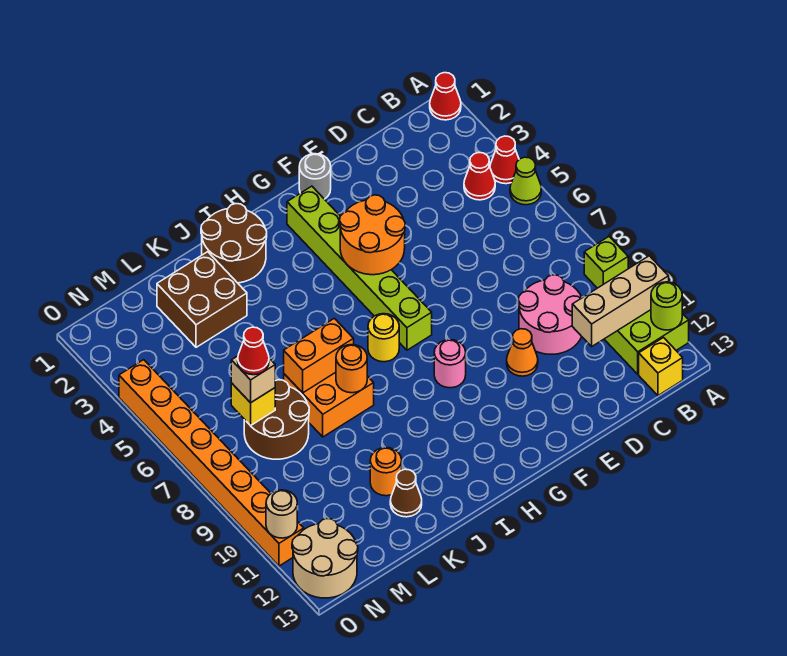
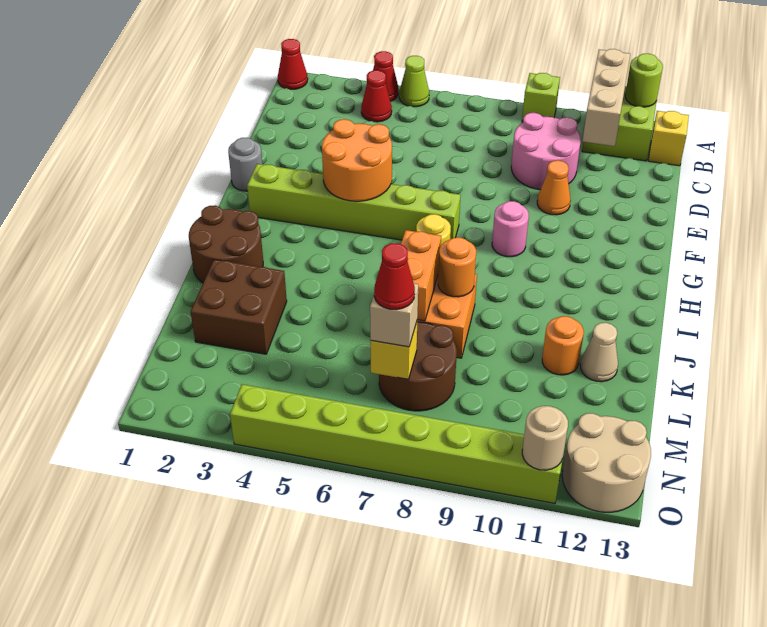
brown 1x1 cone [390,469,422,517] -> tan 1x1 cone [580,323,618,382]
orange 1x8 brick [119,360,304,566] -> lime 1x8 brick [230,384,563,503]

